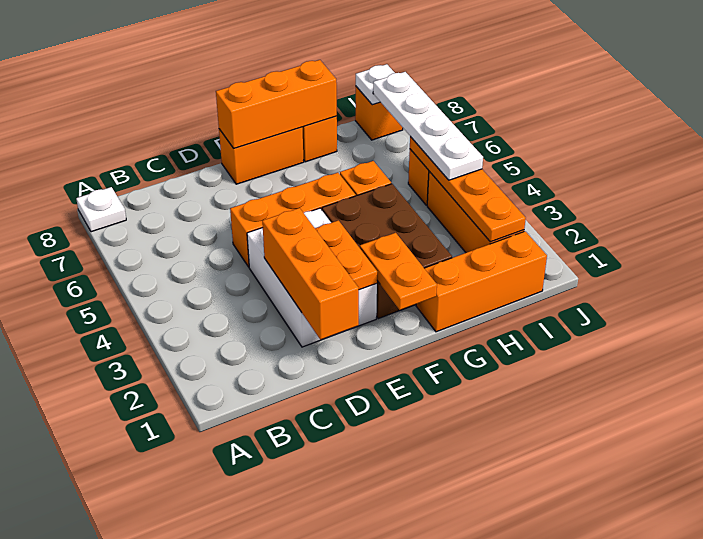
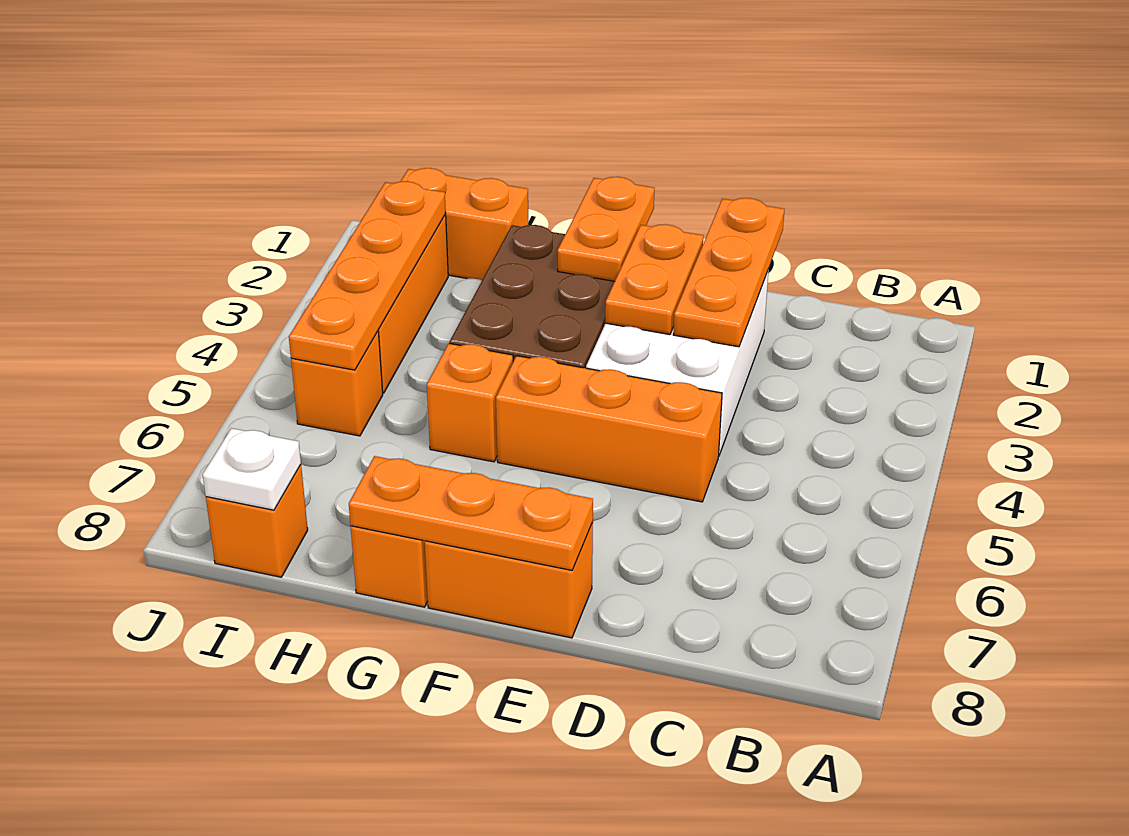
white 1x1 plate [76,187,126,232] -> none
orange 1x3 brick [262,208,359,340] -> orange 1x3 plate [673,198,784,347]
orange 1x3 brick [216,60,337,148] -> orange 1x3 plate [349,456,593,570]
orange 1x3 brick [416,231,547,332] -> orange 1x2 brick [400,168,528,280]
white 1x4 plate [373,72,483,180] -> none

